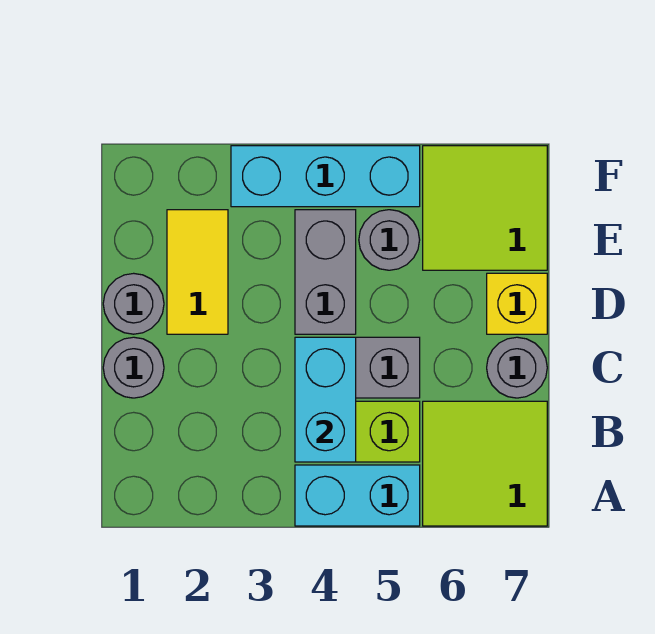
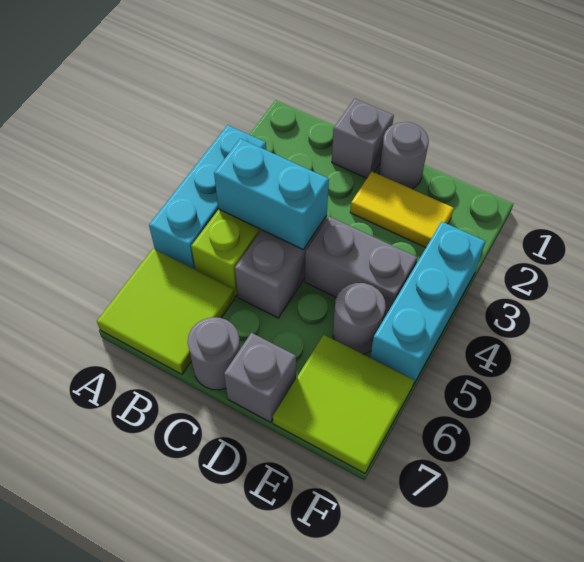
cyan 1x2 brick [295,465,420,526] -> cyan 1x3 brick [149,125,266,269]
grey 1x1 round brick [103,337,164,398] -> grey 1x1 brick [332,98,394,178]
yellow 1x1 brick [487,273,547,334] -> grey 1x1 brick [224,333,296,423]

